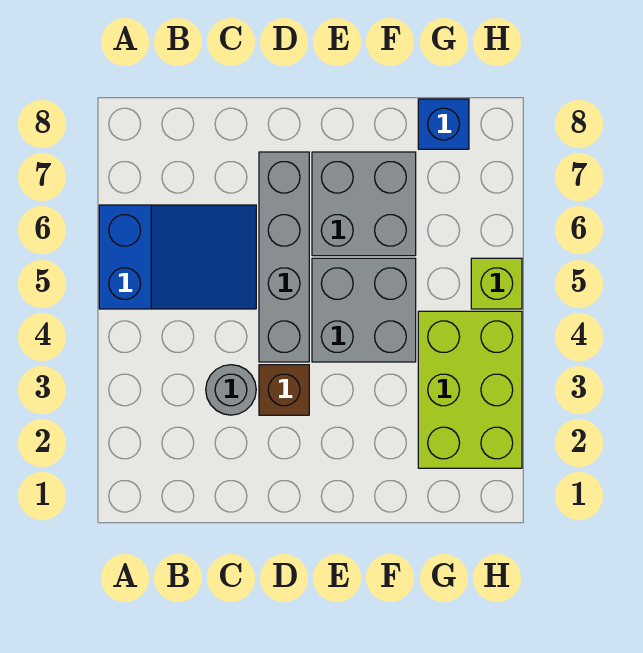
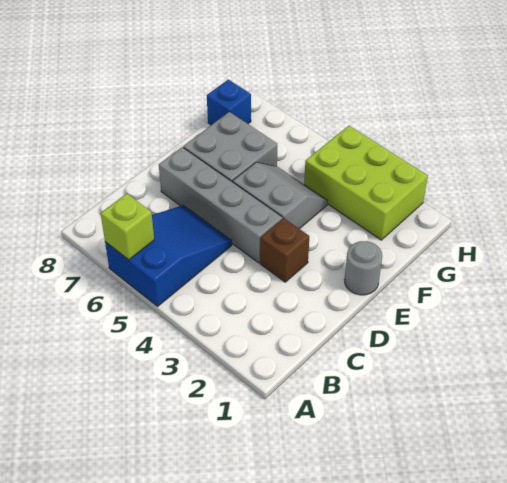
grey 1x1 round brick [206,365,256,415] -> grey 1x1 round brick moved to [344,241,382,295]
grey 2x2 brick [312,258,416,362] -> grey 2x2 slope [233,162,328,229]
lime 1x1 brick [471,258,522,309] -> lime 1x1 brick moved to [101,193,154,260]

